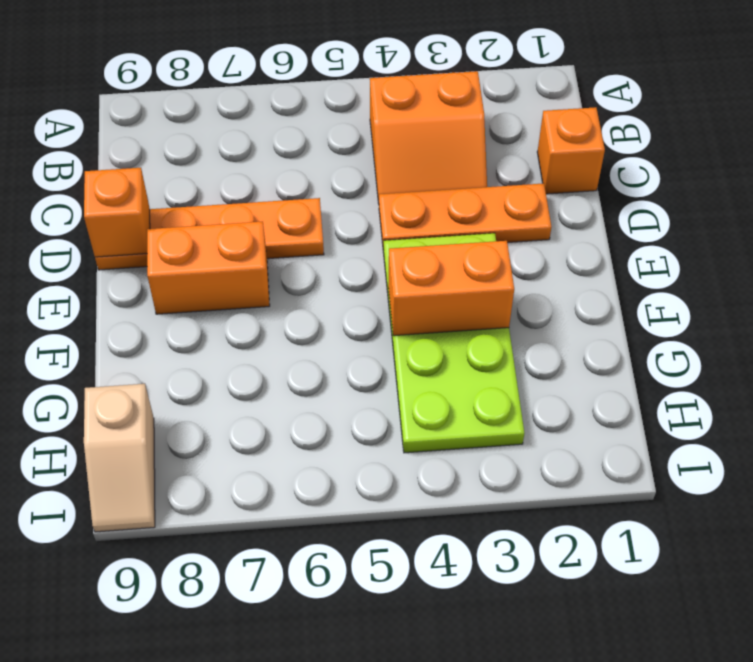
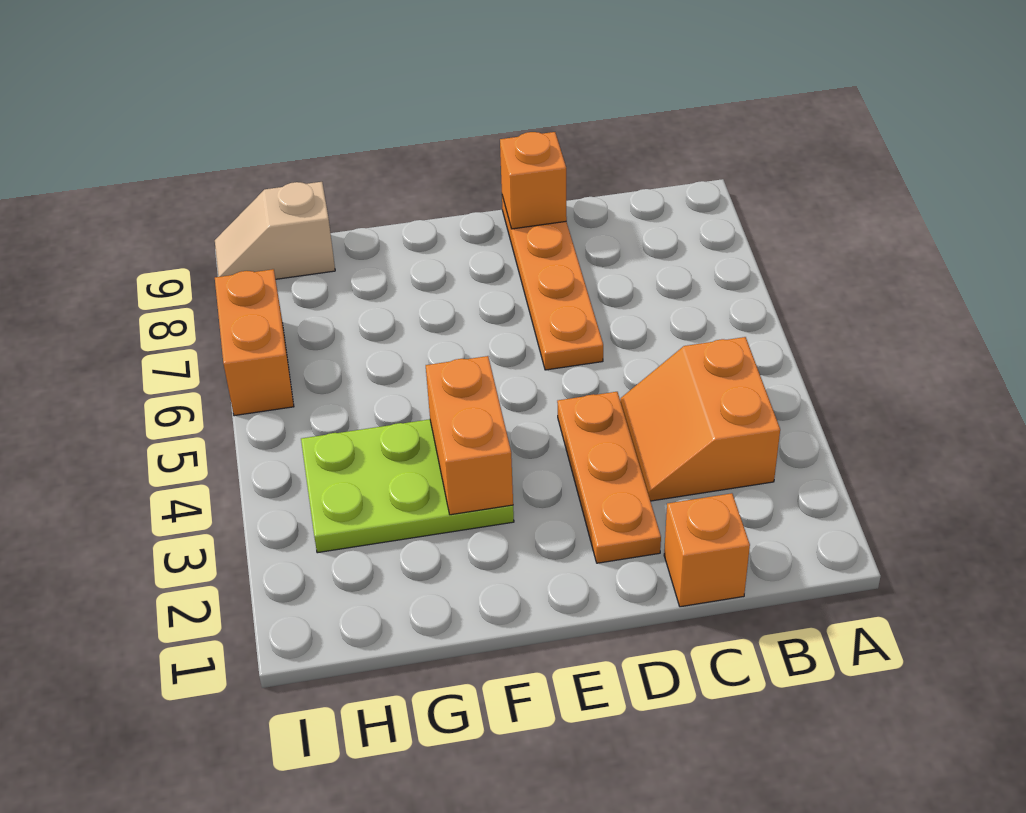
lime 2x4 plate [383,233,524,453] -> lime 2x3 plate [301,419,514,553]
orange 1x2 brick [147,221,270,314] -> orange 1x2 brick moved to [215,269,294,416]

